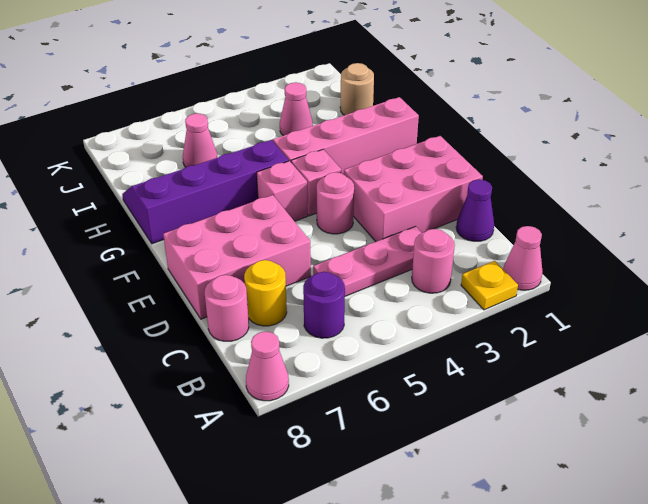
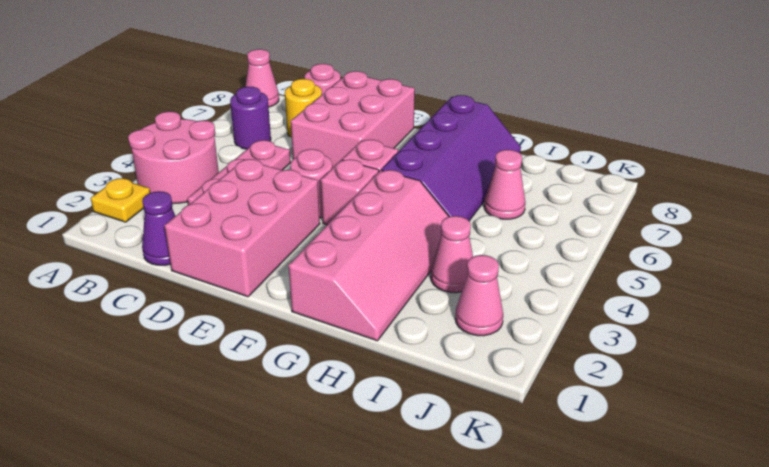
pink 1x1 cone [503,226,543,290] -> pink 1x1 cone moved to [455,255,503,336]
pink 1x1 round brick [412,229,455,293] -> pink 2x2 round brick [128,111,219,204]
tan 1x1 round brick [340,63,374,115] -> none

